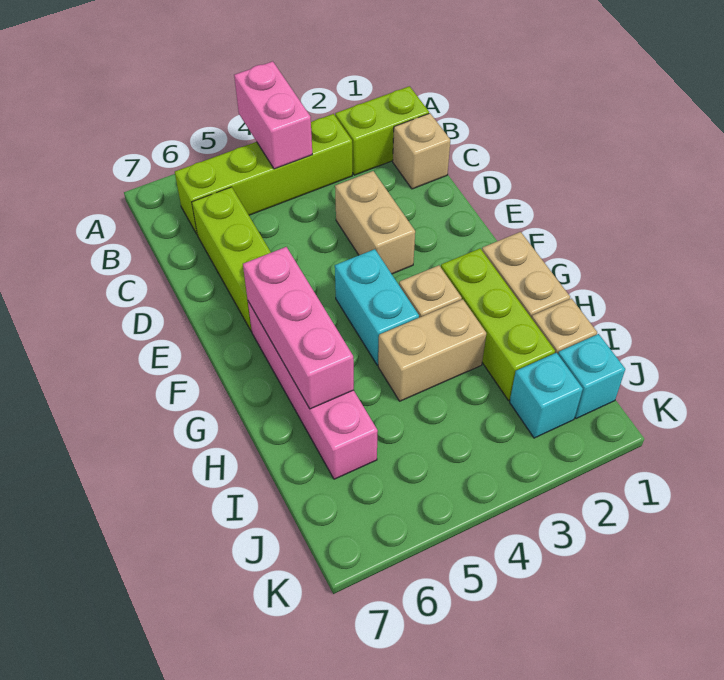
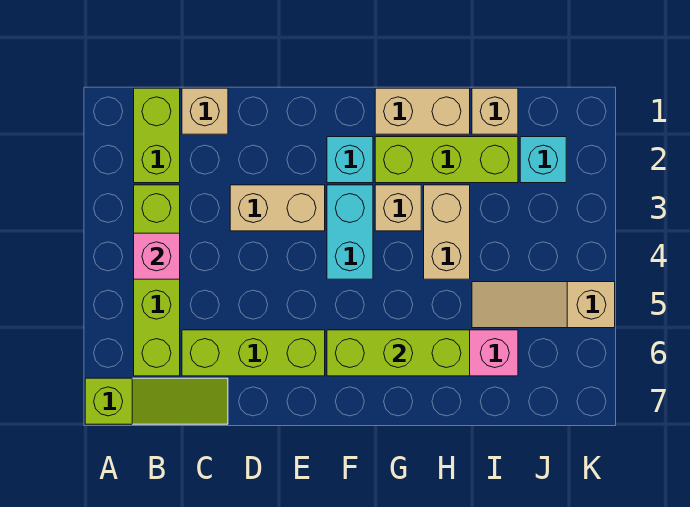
pink 1x2 brick [234,61,312,169] -> pink 1x1 brick [134,233,180,279]
none -> lime 1x3 slope [85,378,228,424]
cyan 1x2 brick [335,249,419,365] -> cyan 1x2 brick turned to [327,185,373,279]
pink 1x3 brick [243,247,354,409] -> lime 1x3 brick [327,330,470,376]
none -> tan 1x3 slope [472,282,615,328]
cyan 1x1 brick [558,334,625,419] -> cyan 1x1 brick moved to [327,137,373,183]

